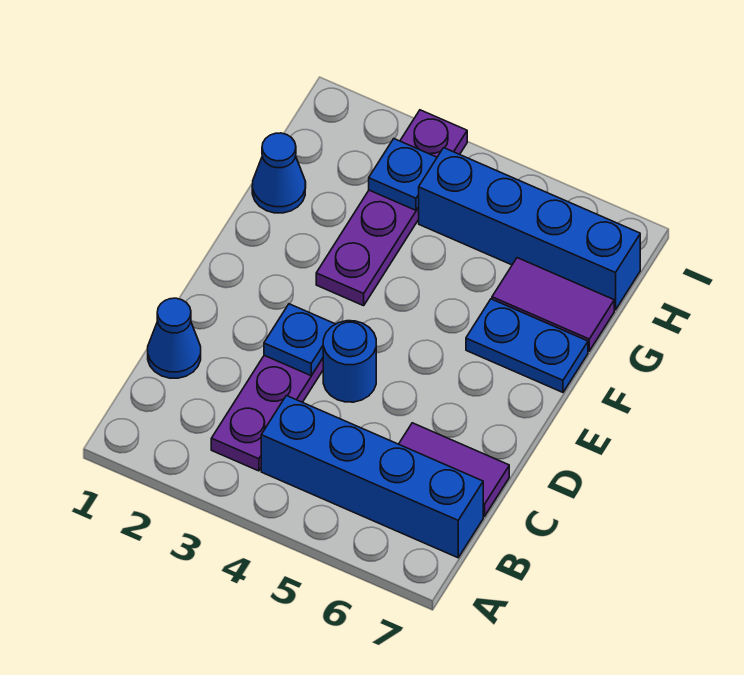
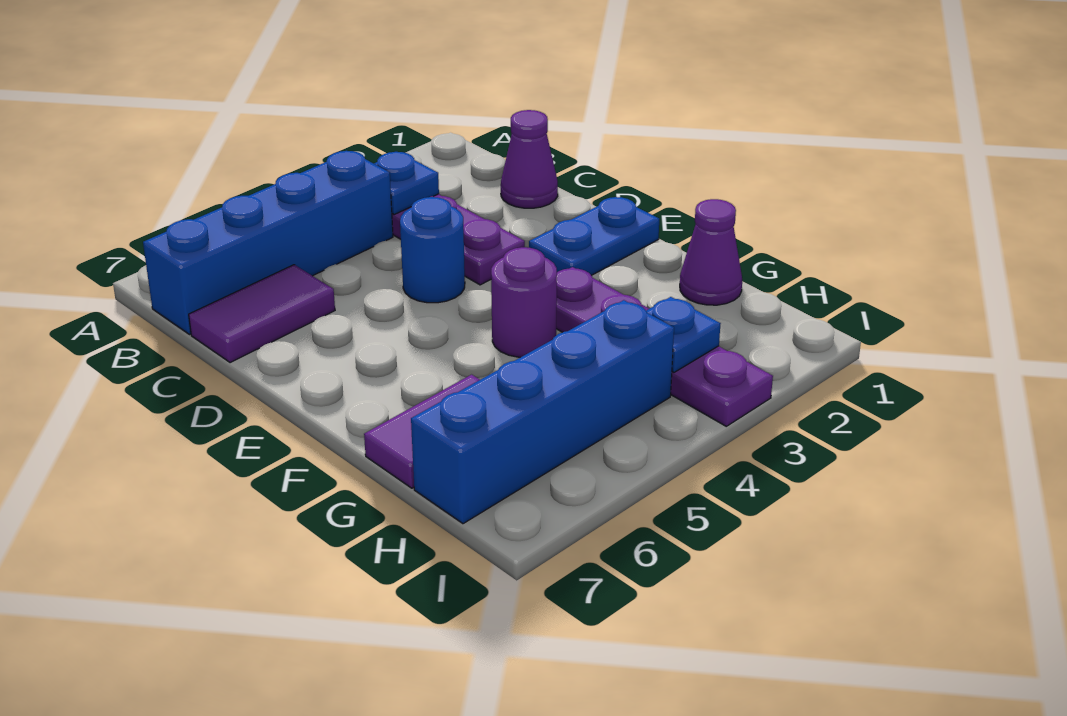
blue 1x1 cone [148,298,201,378] -> purple 1x1 cone [501,110,558,208]
blue 1x1 plate [264,304,335,376] -> blue 1x1 plate moved to [374,152,439,214]
none -> purple 1x1 round brick [491,247,557,357]
blue 1x2 plate [466,299,588,392] -> blue 1x2 plate moved to [529,197,659,275]
blue 1x1 cone [252,133,306,213] -> purple 1x1 cone [680,199,742,305]

